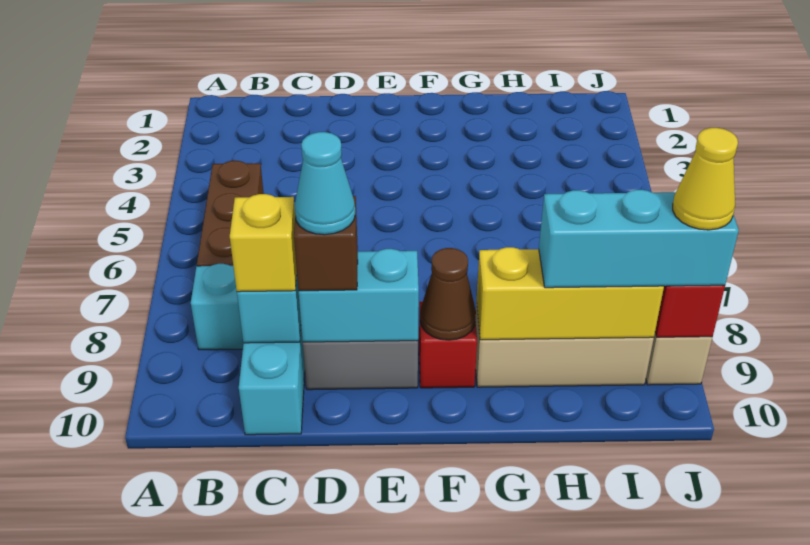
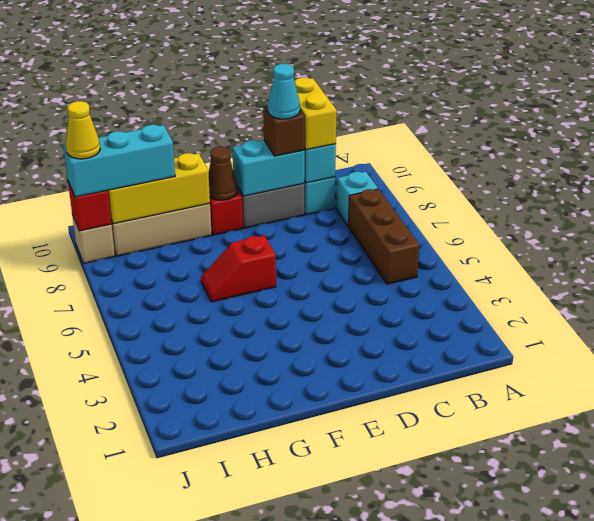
yellow 1x1 brick [230,194,297,292] -> yellow 1x2 brick [295,77,337,150]
none -> red 1x2 slope [201,235,276,302]

